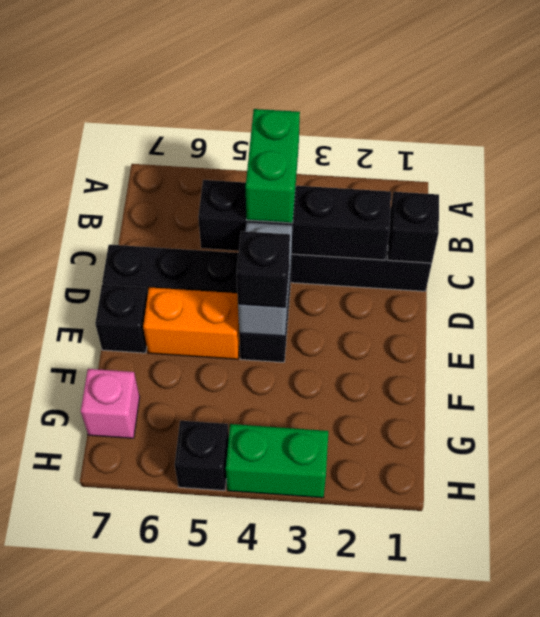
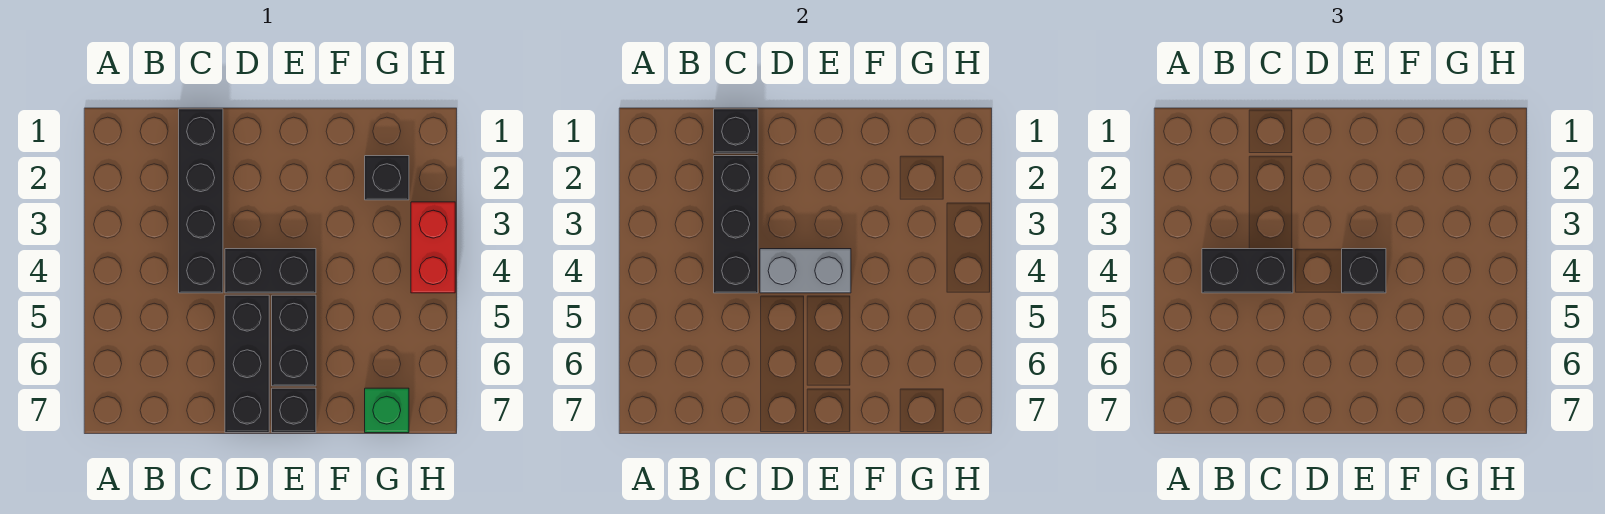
green 1x2 brick [246,109,300,223] -> black 1x2 brick [1202,249,1293,293]
black 1x4 brick [198,180,391,260] -> black 1x3 brick [714,156,758,293]
orange 1x2 brick [143,287,240,359] -> black 1x2 brick [272,295,316,386]
pink 1x1 brick [81,369,140,438] -> green 1x1 brick [365,388,409,433]
green 1x2 brick [226,424,328,498] -> red 1x2 brick [411,202,455,293]
black 1x1 brick [175,421,229,491] -> black 1x1 brick moved to [365,156,409,200]

